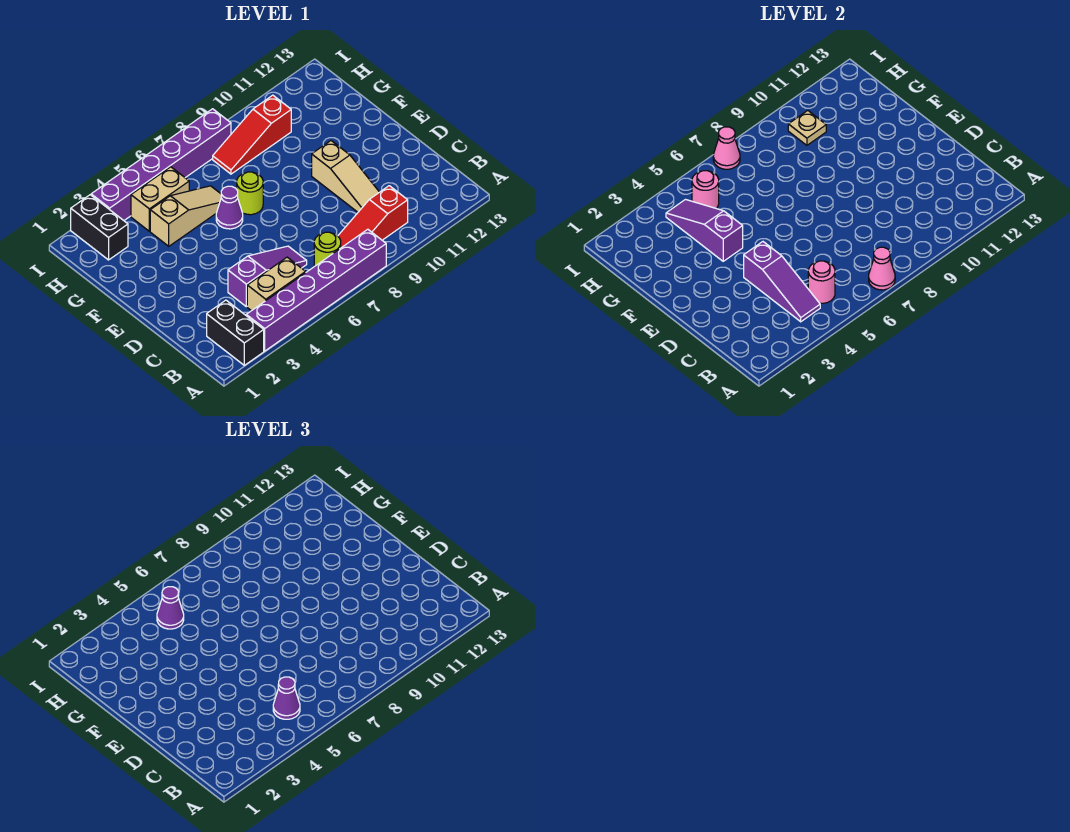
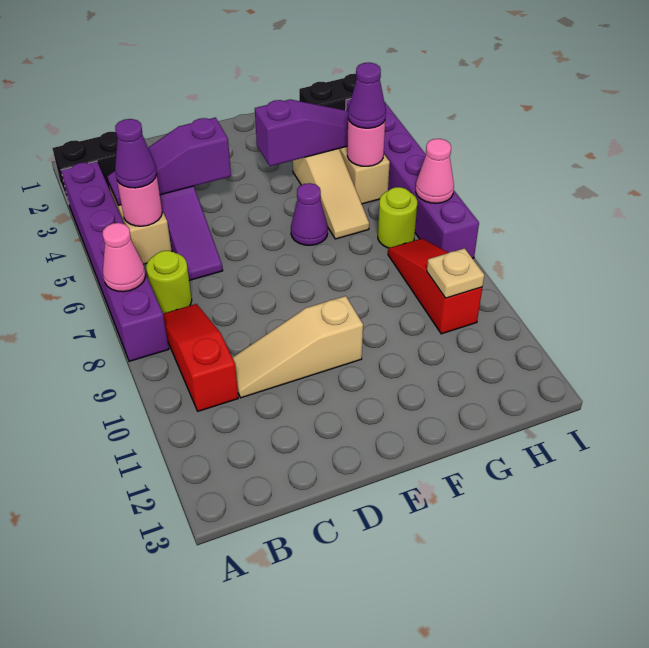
lime 1x1 round brick [237,172,263,215] -> lime 1x1 round brick moved to [378,187,417,248]

